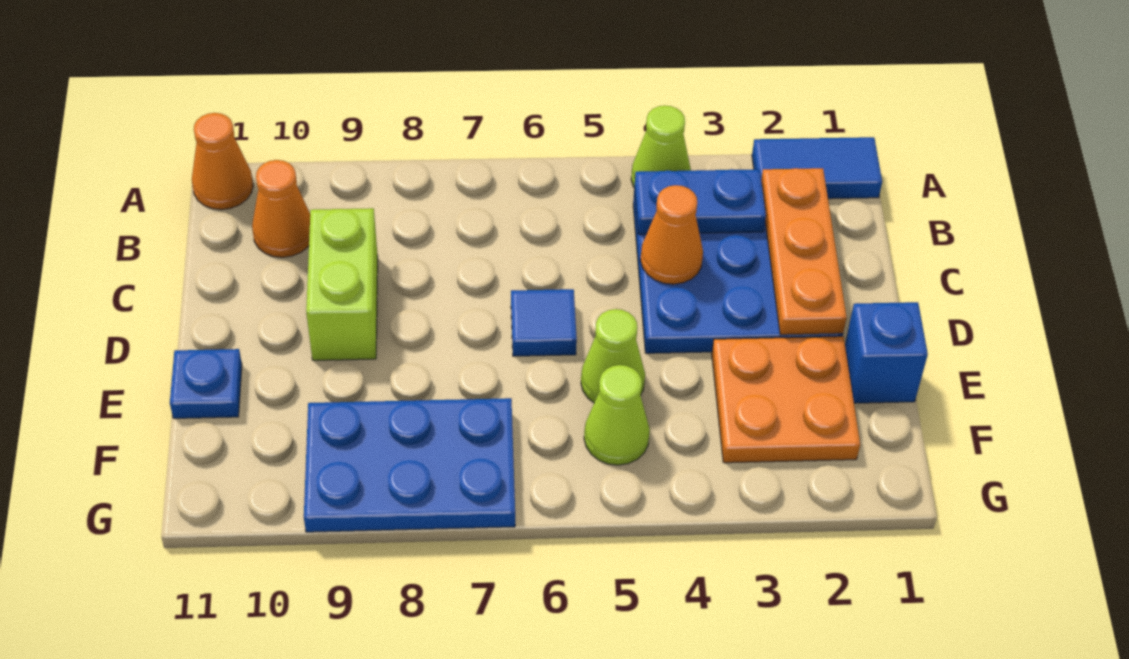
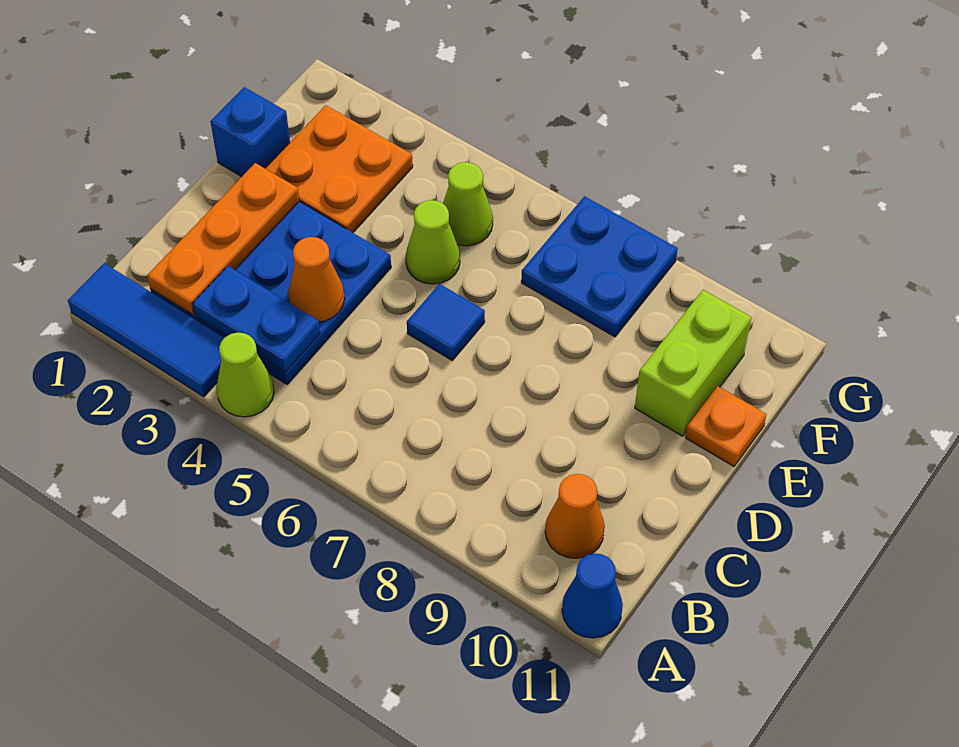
blue 1x2 tile [752,137,882,199] -> blue 1x3 tile [68,263,224,397]
orange 1x1 cone [192,113,253,210] -> blue 1x1 cone [562,554,623,638]
lime 1x2 brick [306,208,378,360] -> lime 1x2 brick moved to [635,290,752,436]
blue 1x1 plate [170,349,242,418] -> orange 1x1 plate [685,386,767,466]
blue 2x3 plate [304,398,515,532] -> blue 2x2 plate [521,196,678,337]

